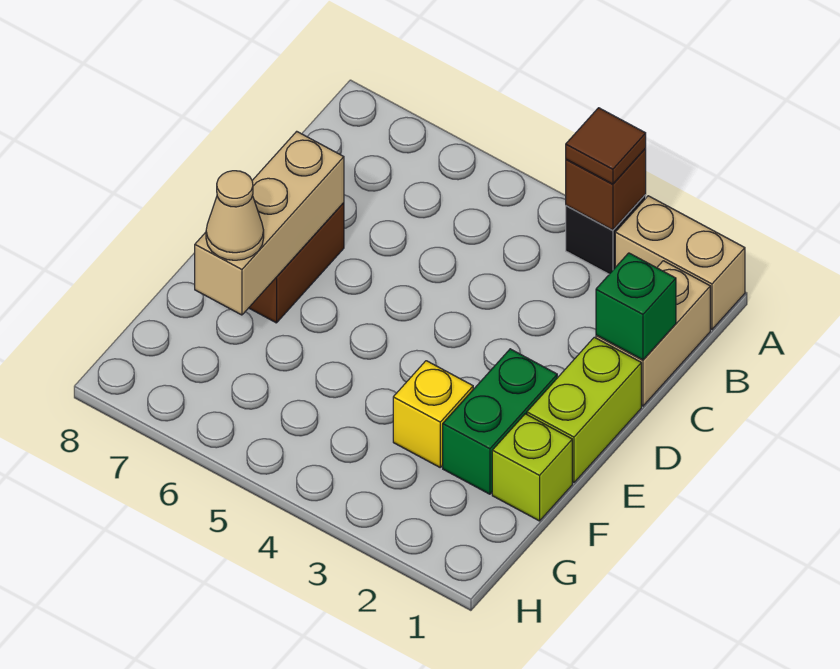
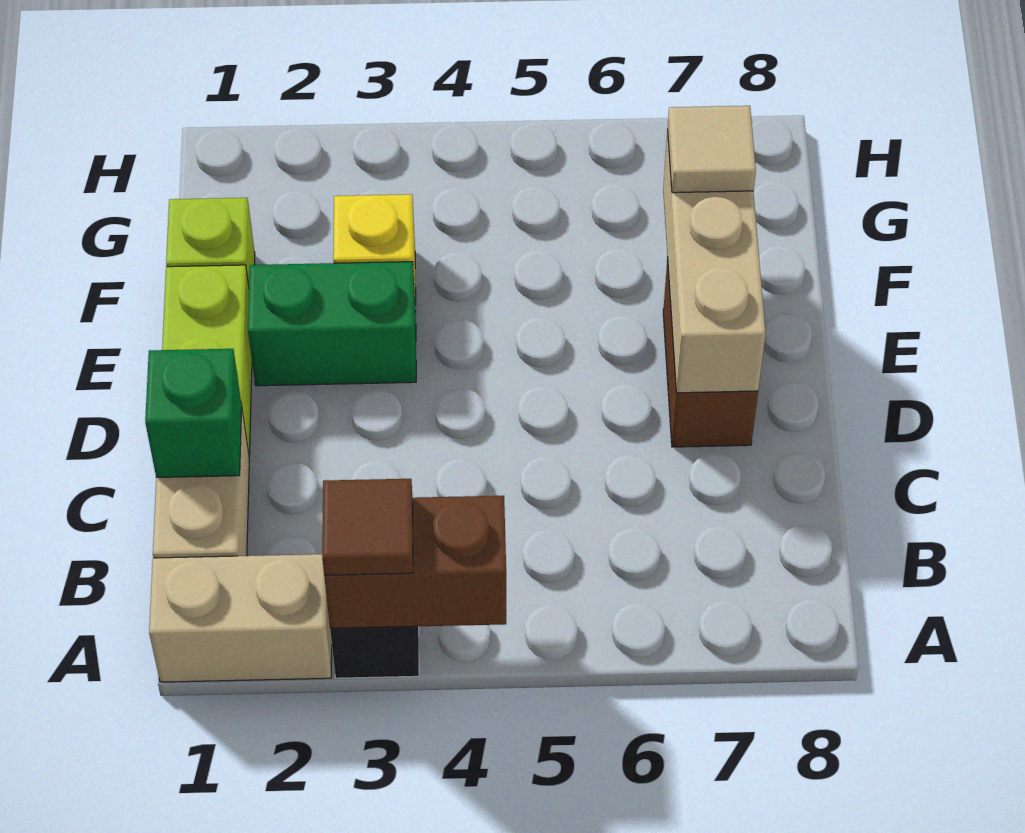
brown 1x1 brick [566,149,646,230] -> brown 1x2 brick [324,496,506,628]
green 1x2 brick [443,349,557,494] -> green 1x2 brick turned to [248,262,416,386]
tan 1x1 cone [206,171,264,260] -> tan 1x1 tile [668,106,756,193]

